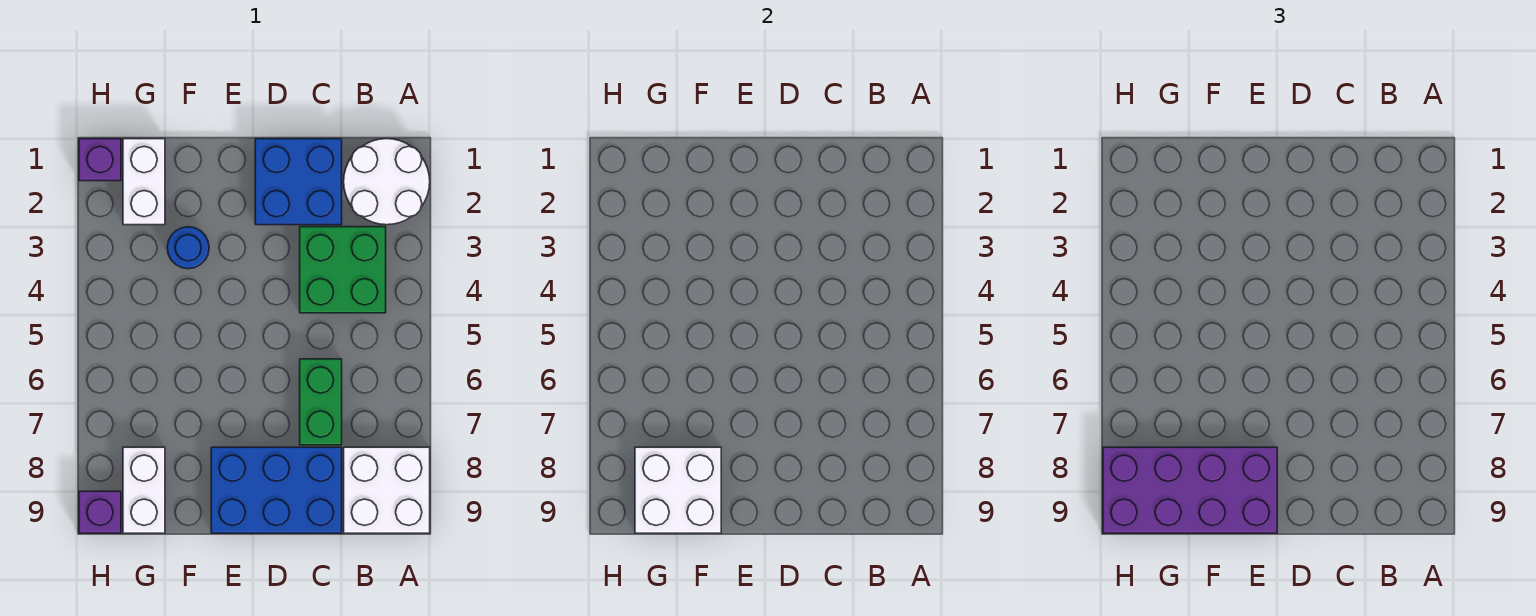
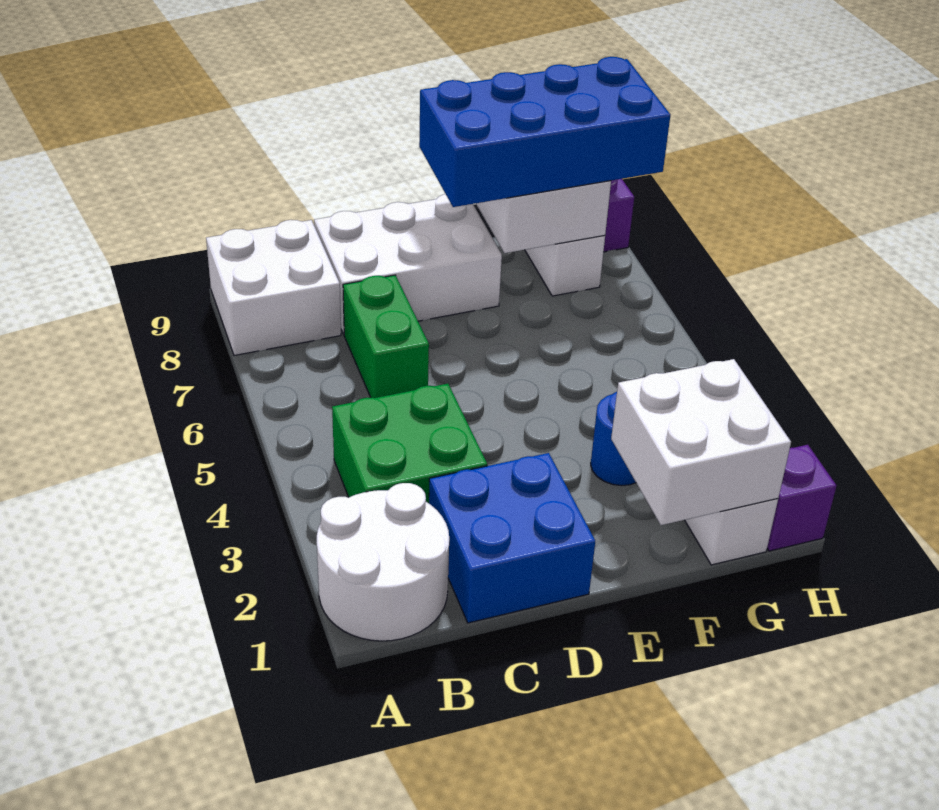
blue 2x3 brick [211,447,342,533] -> white 2x3 brick [314,194,502,334]
purple 2x4 brick [1103,447,1277,533] -> blue 2x4 brick [419,57,670,207]
none -> white 2x2 brick [611,359,791,525]

